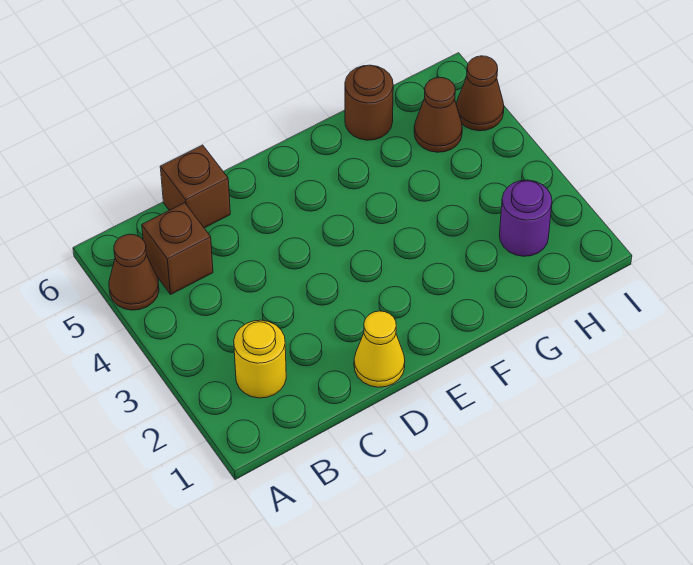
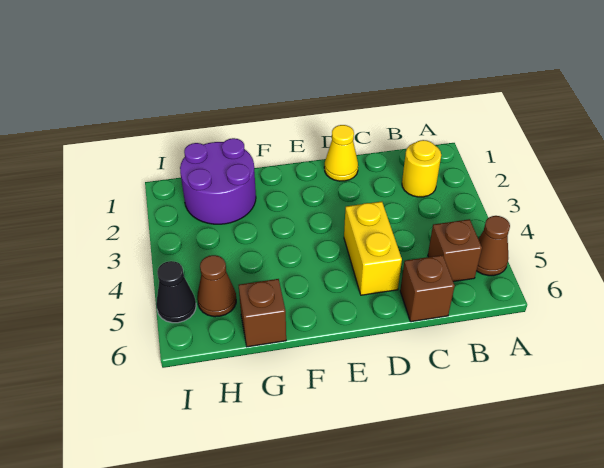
none -> yellow 1x2 brick [344,202,402,295]
brown 1x1 round brick [345,65,393,140] -> brown 1x1 brick [239,279,286,347]
purple 1x1 round brick [500,180,552,256] -> purple 2x2 round brick [180,138,256,224]
brown 1x1 cone [456,56,504,131] -> black 1x1 cone [156,261,196,323]

